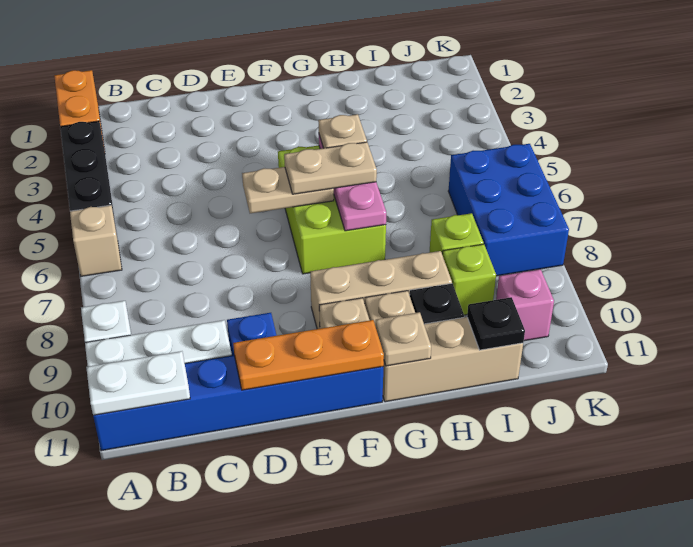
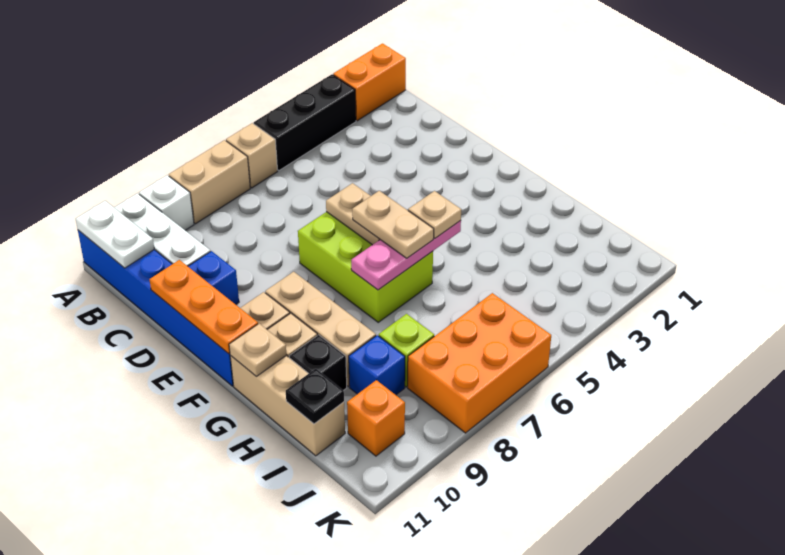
none -> tan 1x2 brick [169,140,250,224]
lime 2x3 brick [278,145,386,274] -> lime 2x3 brick turned to [298,212,433,322]
lime 1x1 brick [443,244,496,315] -> blue 1x1 brick [349,335,405,395]
blue 2x3 brick [448,144,569,276] -> orange 2x3 brick [408,293,551,433]
pink 1x1 brick [496,269,554,341] -> orange 1x1 brick [347,380,405,456]

